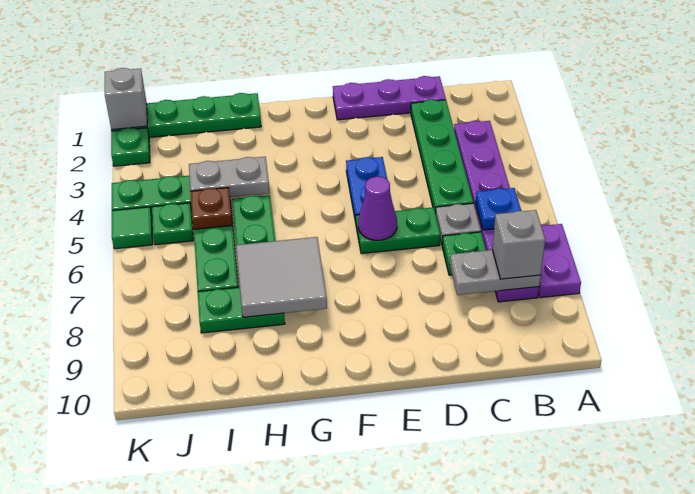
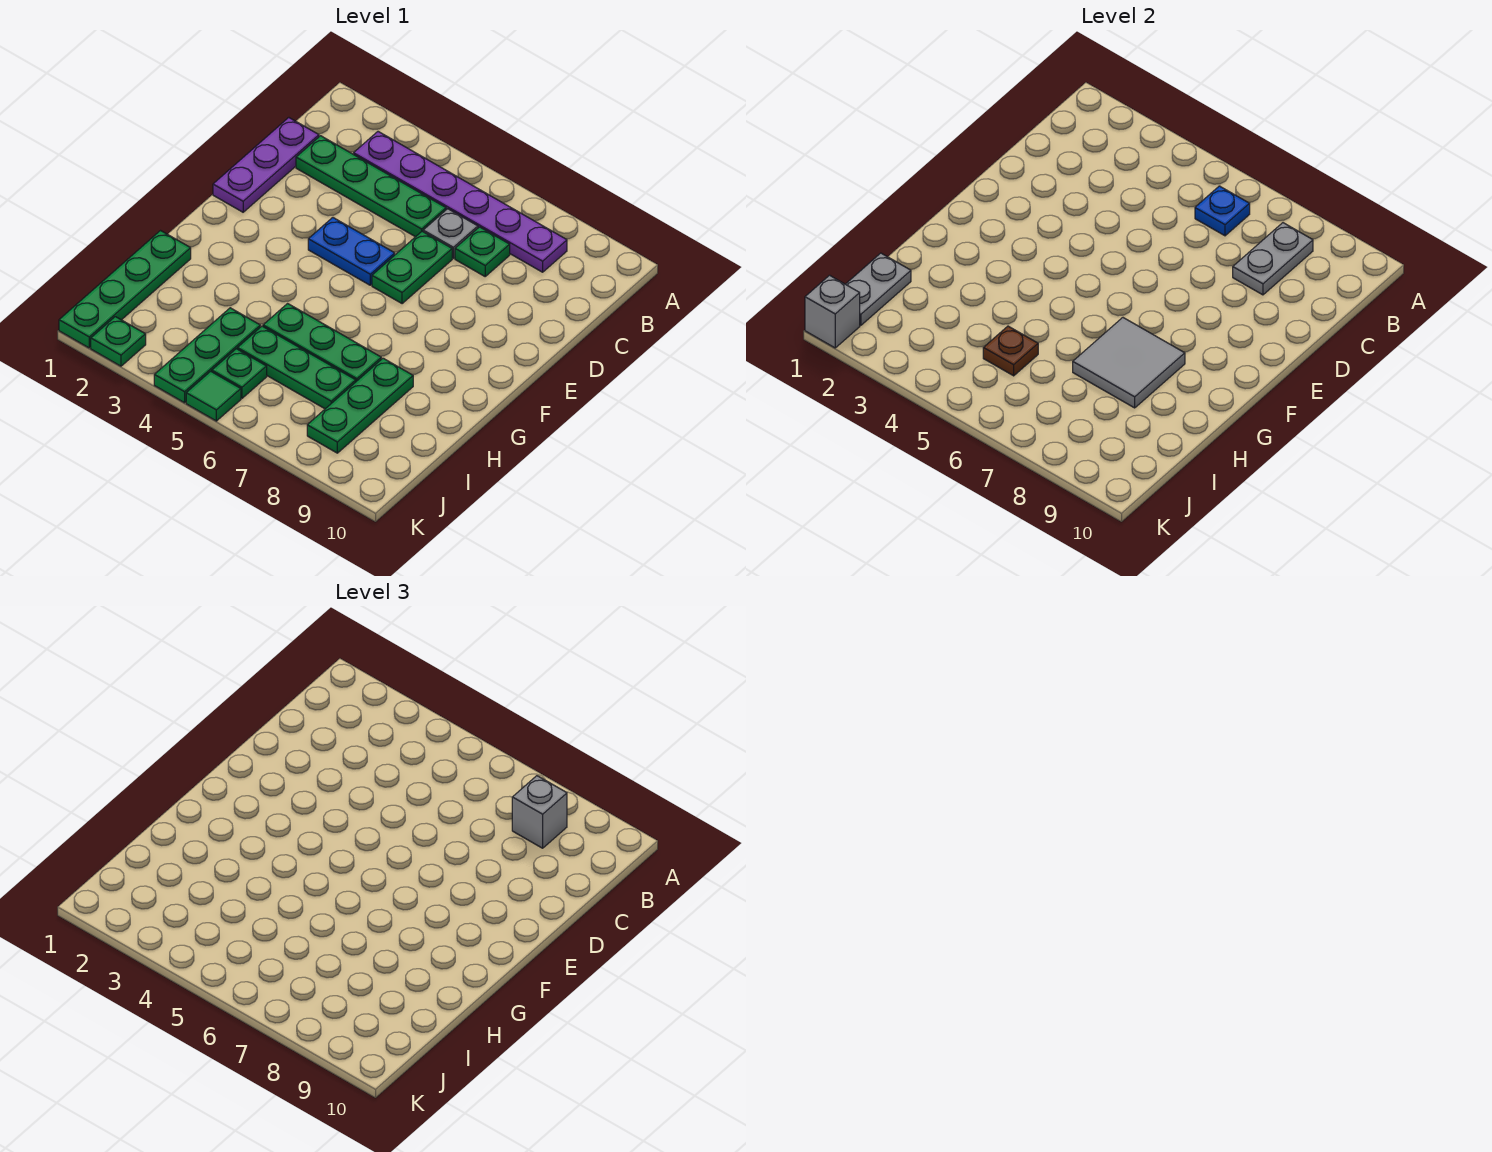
purple 1x2 plate [539,224,581,298] -> none
purple 1x1 cone [358,176,397,240] -> none
grey 1x2 plate [189,157,270,197] -> grey 1x2 plate moved to [846,253,911,325]
green 1x2 plate [198,287,285,333] -> green 1x3 plate [307,358,413,453]

